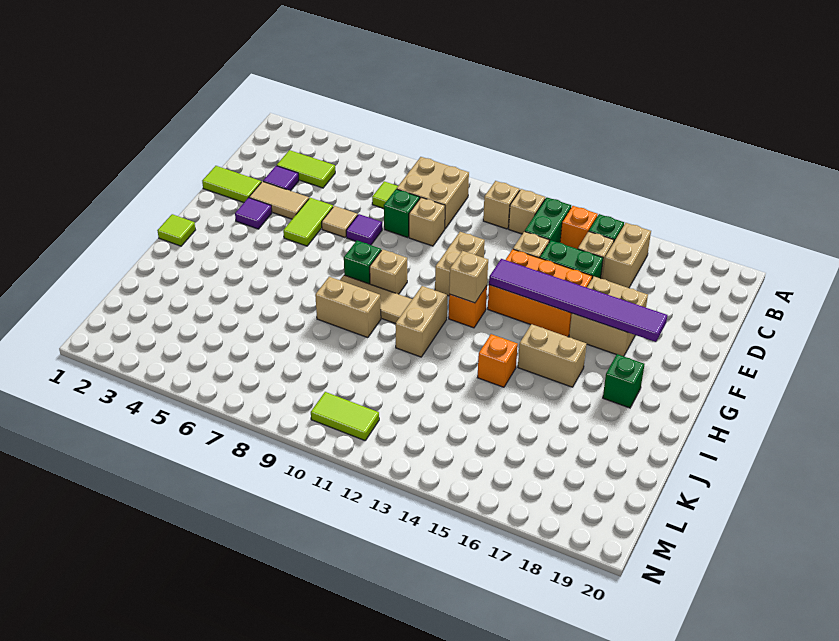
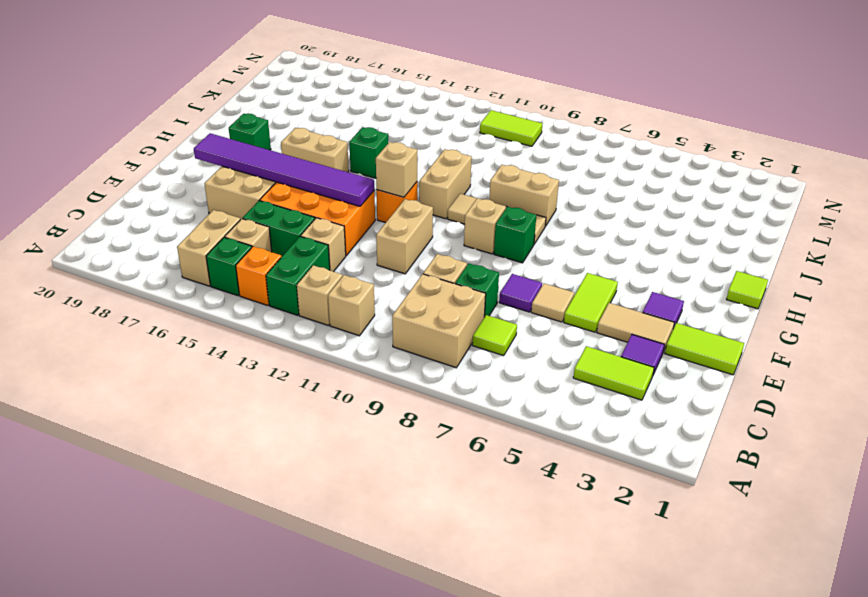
orange 1x1 brick [477,334,518,387] -> green 1x1 brick [349,127,388,178]

